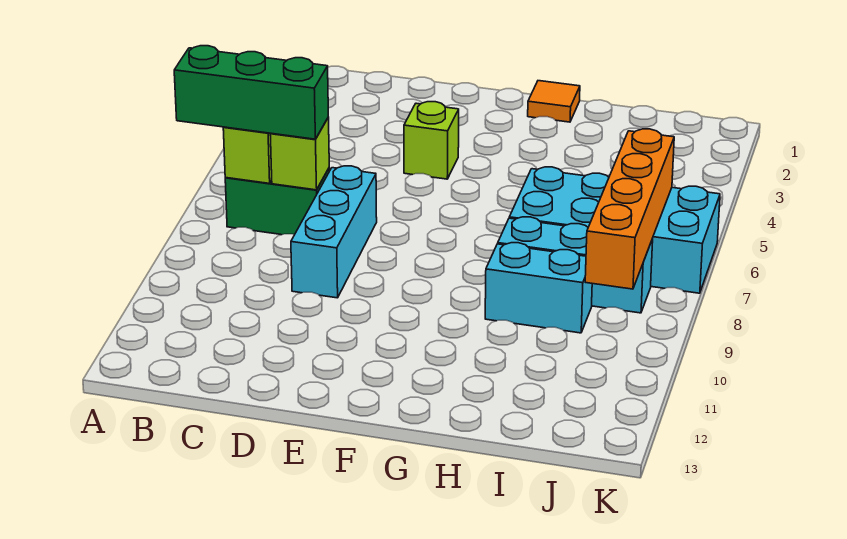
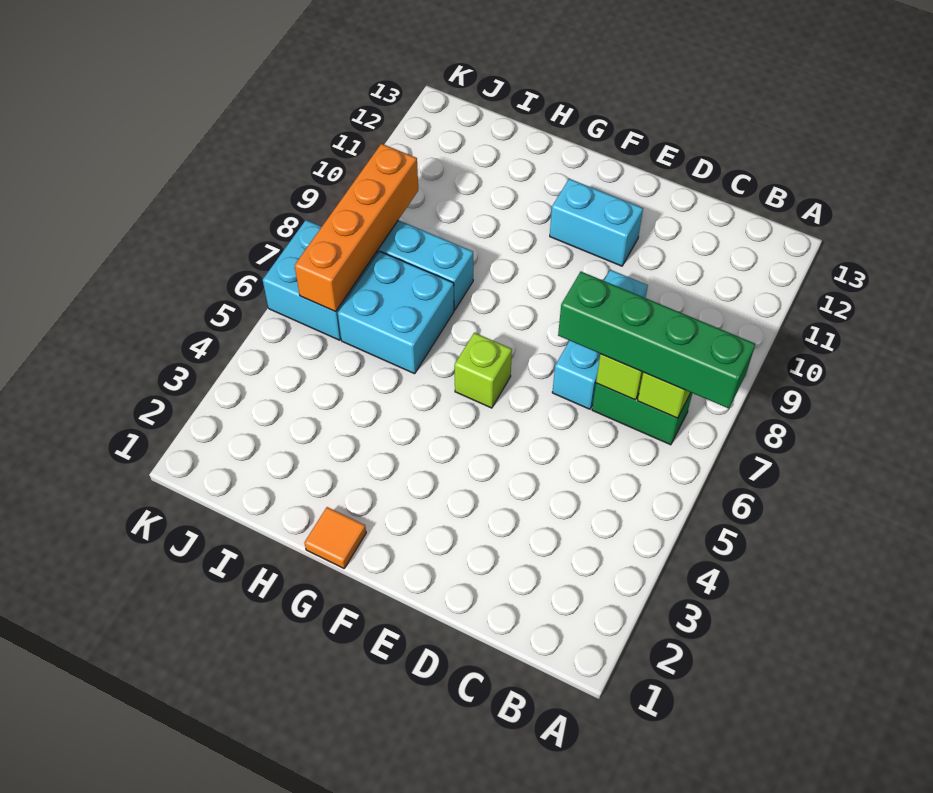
green 1x3 brick [174,46,328,139] -> green 1x4 brick [558,272,755,408]
lime 1x1 brick [404,102,459,179] -> lime 1x1 brick moved to [455,333,512,408]
cyan 1x2 brick [485,243,592,333] -> cyan 1x2 brick moved to [550,179,643,266]

